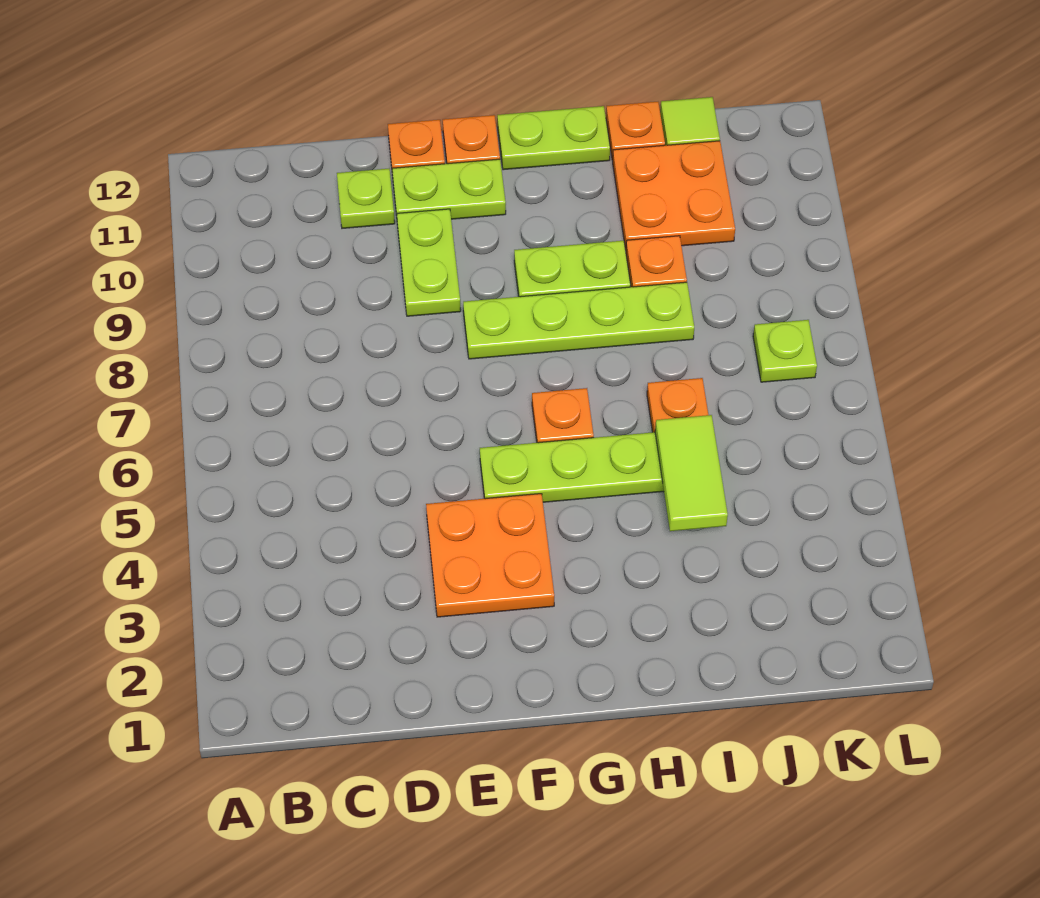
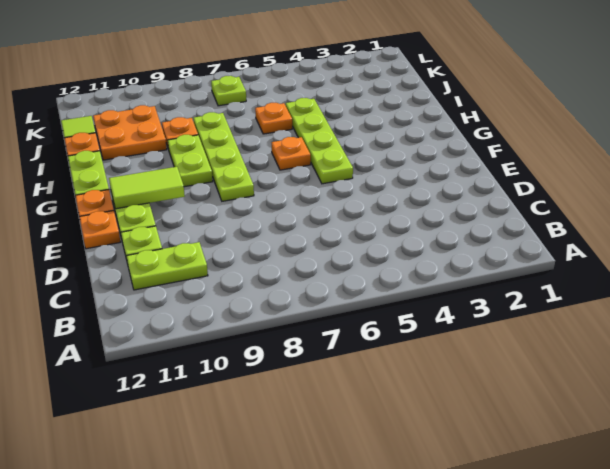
orange 2x2 plate [426,494,554,617] -> none
lime 1x2 plate [397,209,461,316] -> lime 1x2 plate moved to [127,242,208,290]
lime 1x2 tile [655,415,728,531] -> lime 1x2 tile moved to [109,167,185,209]

